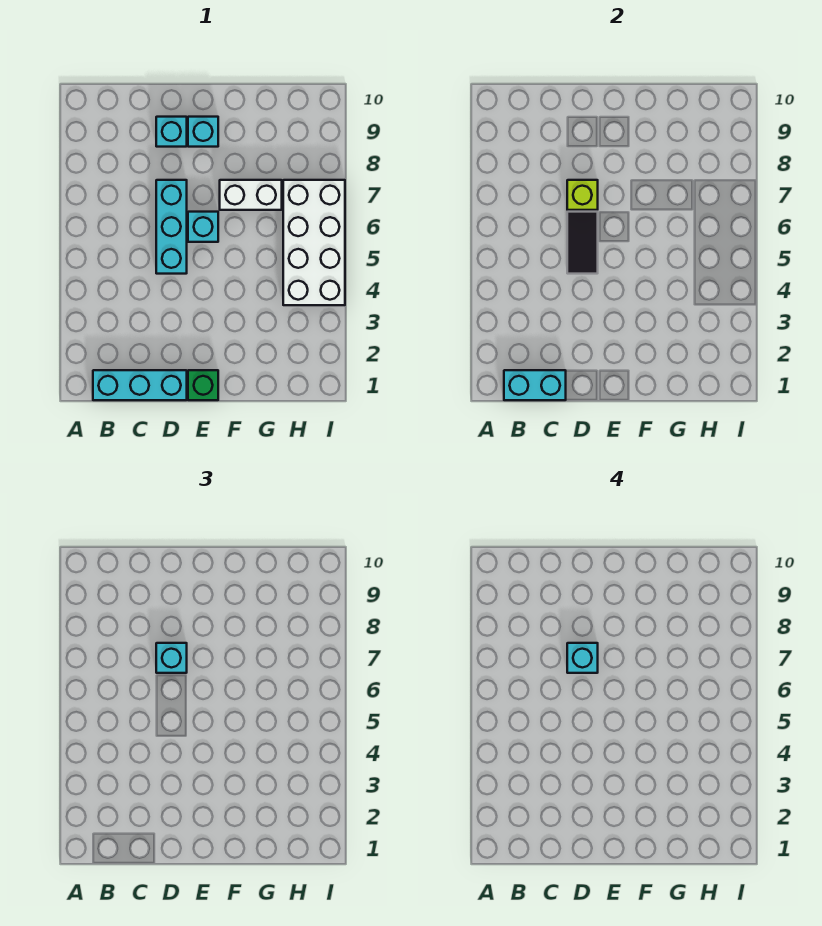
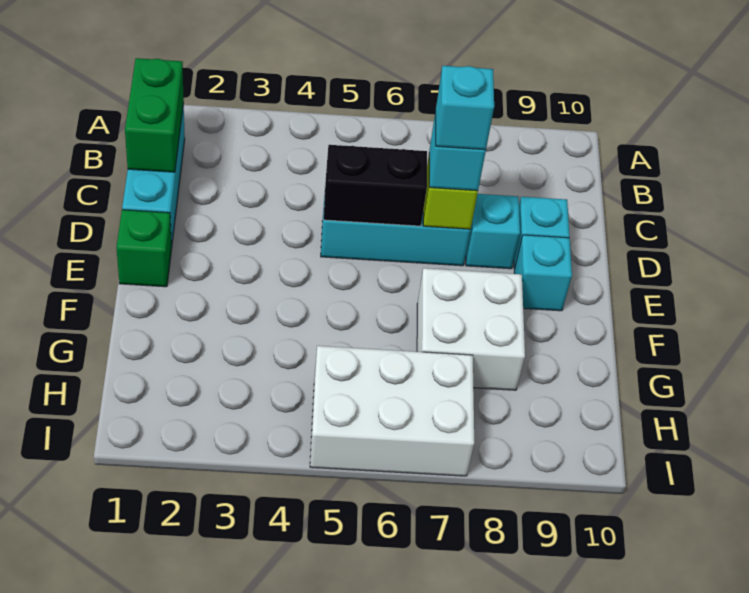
cyan 1x2 brick [504,370,566,400] -> green 1x2 brick [125,58,184,172]
black 1x2 tile [567,212,598,274] -> black 1x2 brick [324,145,427,226]
cyan 1x1 brick [188,212,218,242] -> cyan 1x1 brick moved to [466,194,520,269]
white 1x2 brick [220,180,282,210] -> white 2x2 brick [417,268,525,390]
white 2x4 brick [283,180,345,305] -> white 2x3 brick [310,346,474,476]

